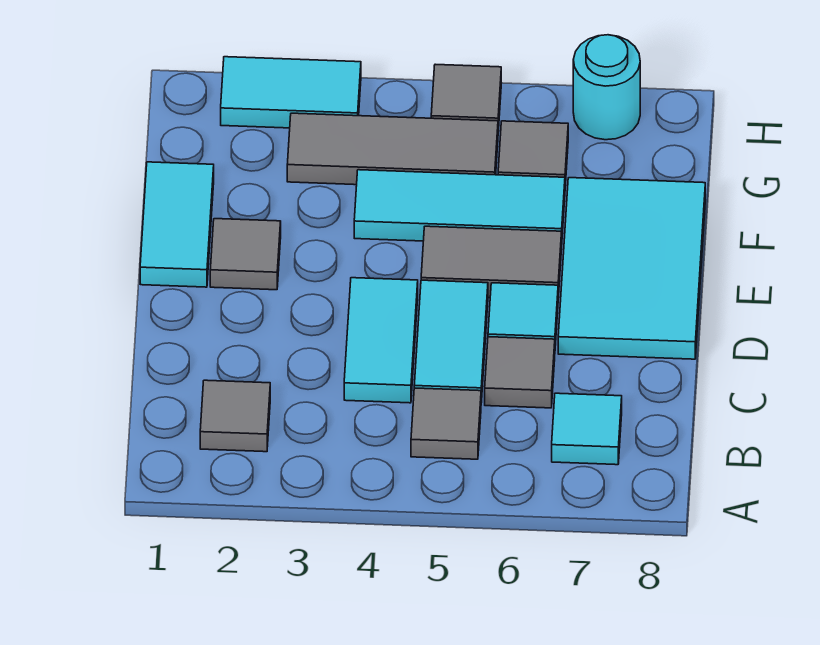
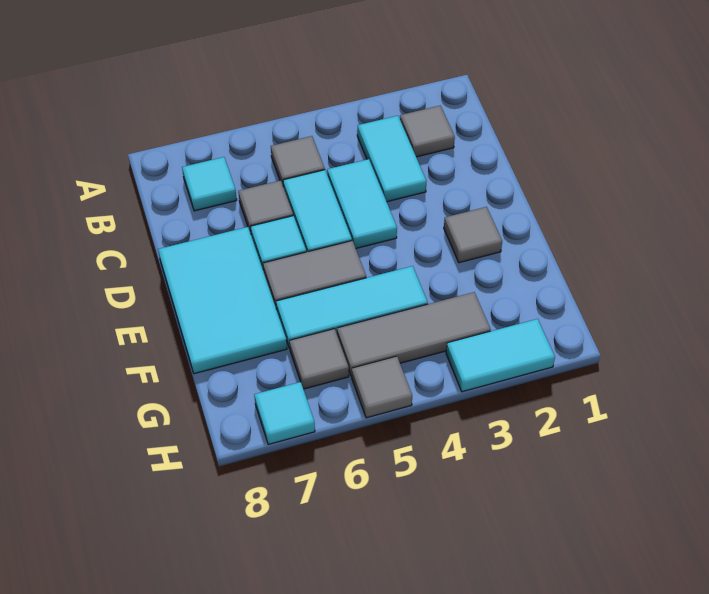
cyan 1x2 tile [140,162,214,287] -> cyan 1x2 tile moved to [357,116,427,202]
cyan 1x1 round brick [573,35,640,140] -> cyan 1x1 tile [254,382,315,445]

